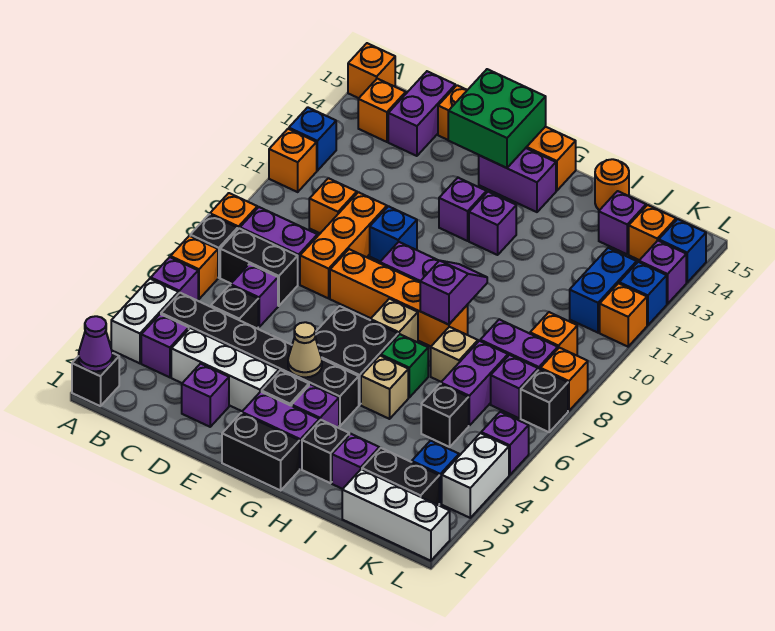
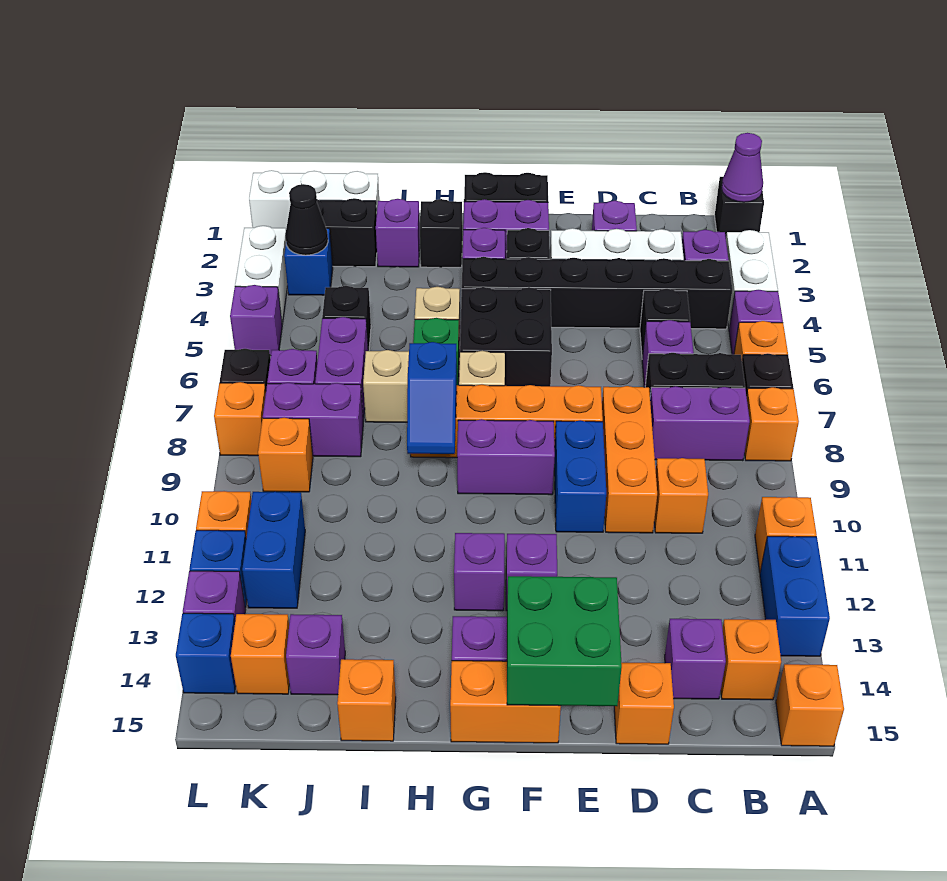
blue 1x1 brick [289,107,336,171] -> blue 1x2 brick [760,536,830,656]
purple 1x2 brick [388,71,455,156] -> purple 1x1 brick [665,619,726,699]
blue 1x1 brick [370,206,417,261] -> blue 1x2 brick [554,420,606,532]
tan 1x1 cone [288,322,322,377] -> none
purple 1x2 slope [420,260,487,325] -> blue 1x2 slope [407,342,457,454]
orange 1x1 round brick [595,159,629,210] -> orange 1x1 brick [337,659,396,741]
none -> black 1x1 cone [285,184,328,255]

